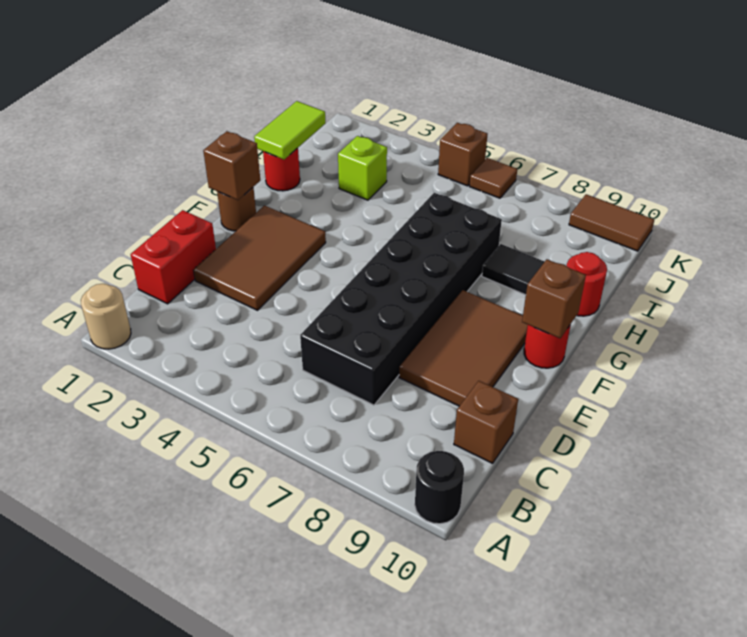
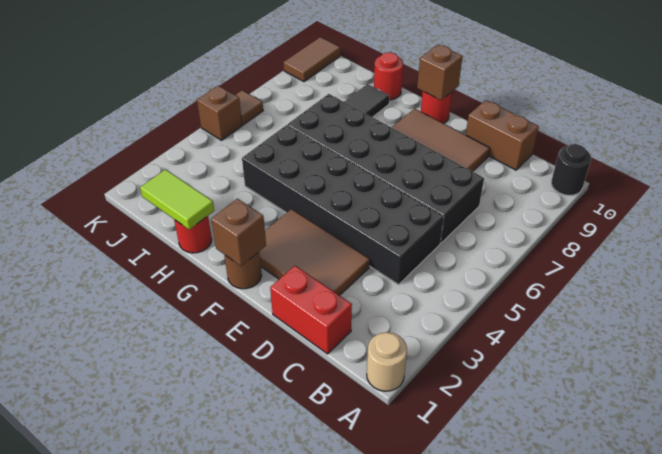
none -> black 2x6 brick [242,125,444,285]
brown 1x1 brick [454,381,518,463] -> brown 1x2 brick [466,100,539,170]
lime 1x1 brick [338,136,387,200] -> none

